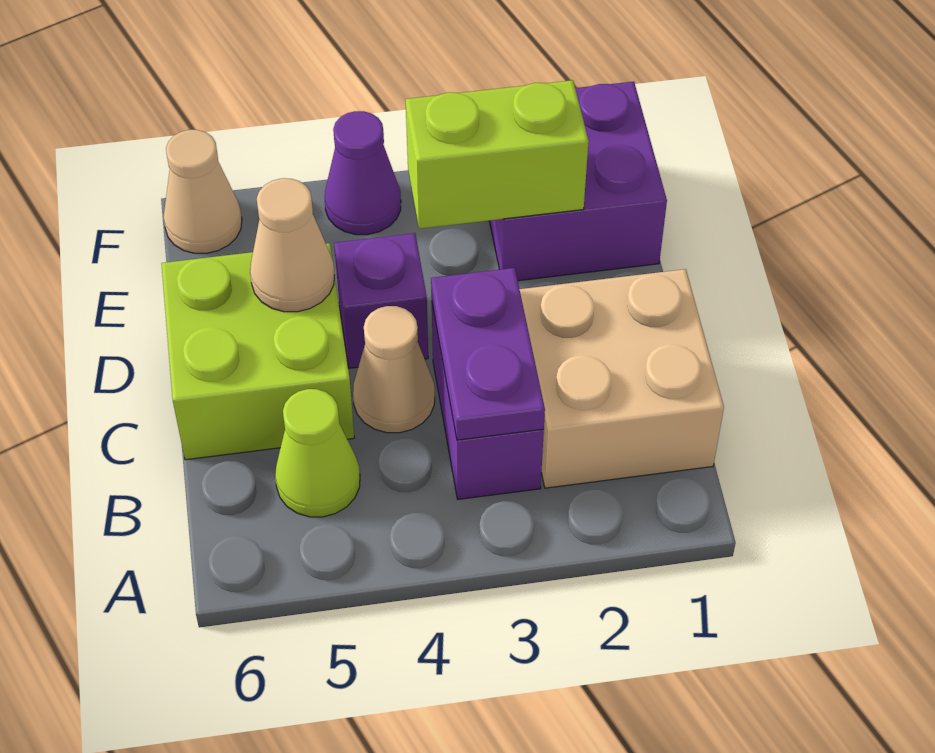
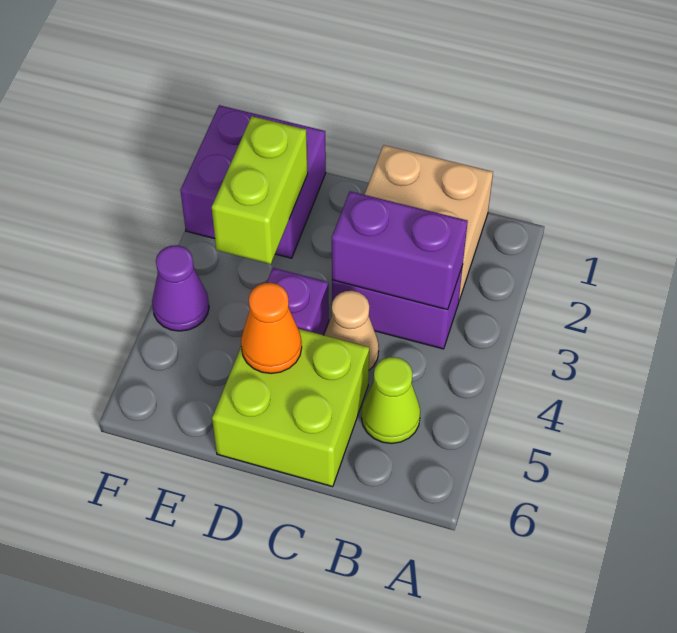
purple 1x2 plate [431,268,545,440] -> purple 1x2 brick [332,191,468,310]
tan 1x1 cone [250,178,335,312] -> orange 1x1 cone [241,283,302,374]
tan 1x1 cone [164,130,242,253] -> none

